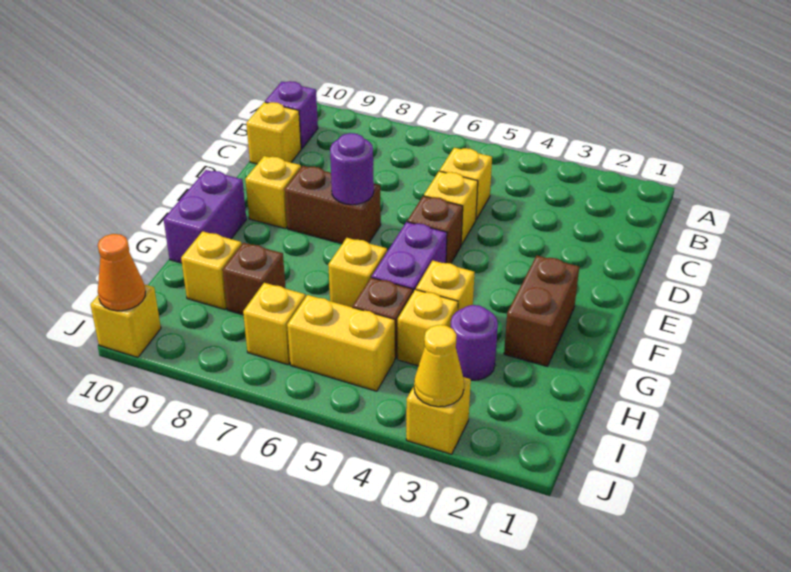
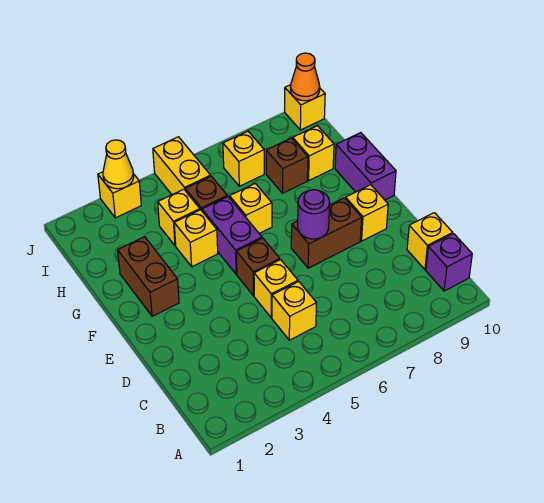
purple 1x1 round brick [450,305,498,380] -> none
yellow 1x2 brick [287,295,395,391] -> yellow 1x2 brick turned to [153,137,211,195]

